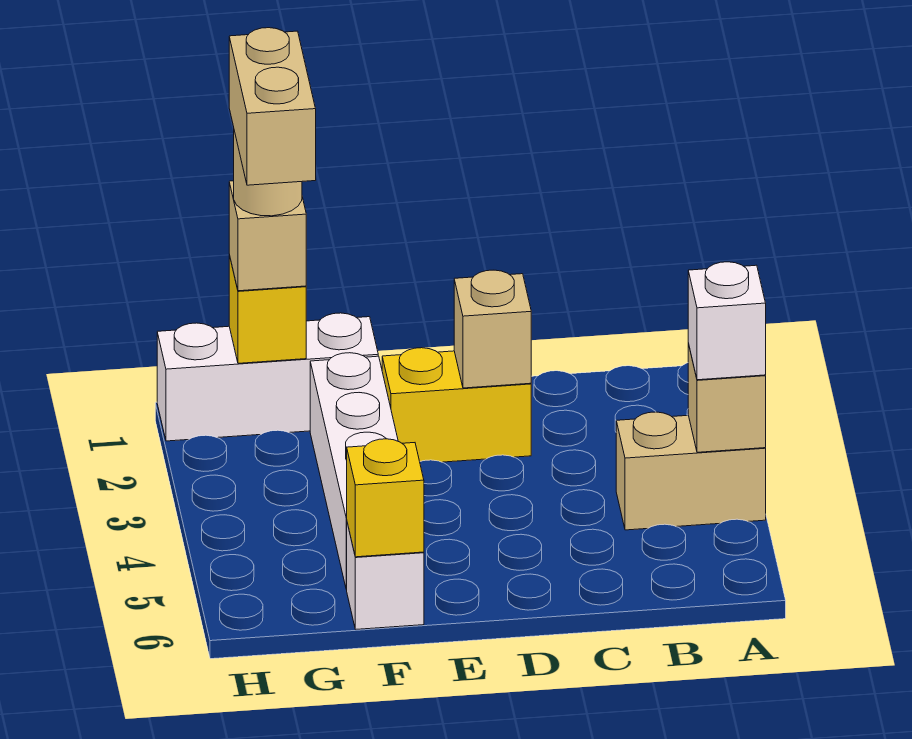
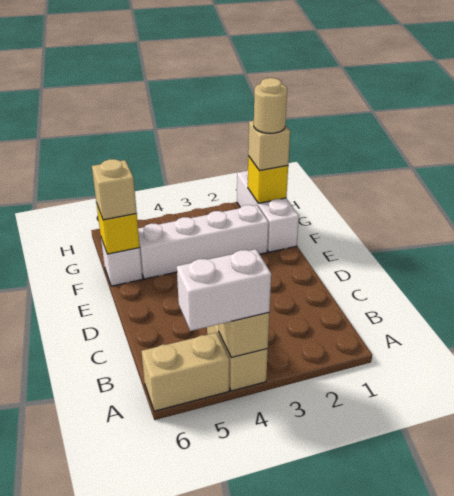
white 1x1 brick [688,262,766,380] -> white 1x2 brick [177,249,271,331]
yellow 1x2 brick [382,348,531,462] -> none
tan 1x1 brick [454,270,531,388] -> tan 1x1 brick moved to [92,159,137,220]
tan 1x2 brick [229,28,316,185] -> tan 1x2 brick moved to [142,333,229,411]

